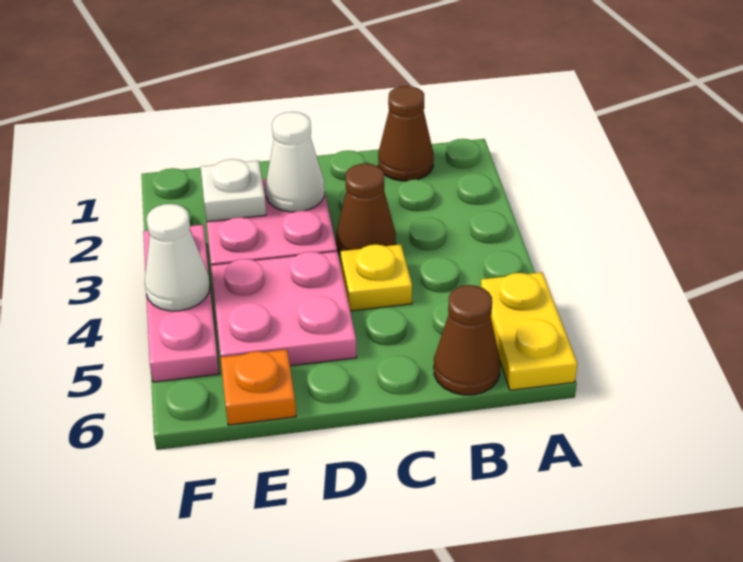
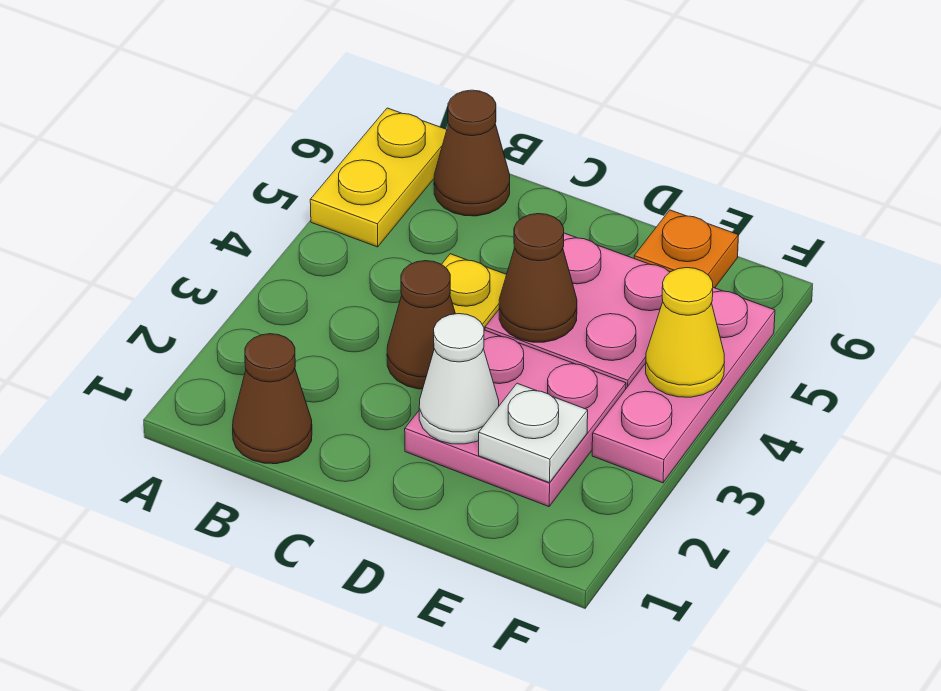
none -> brown 1x1 cone [499,214,577,342]
white 1x1 cone [145,204,210,311] -> yellow 1x1 cone [646,268,725,397]

